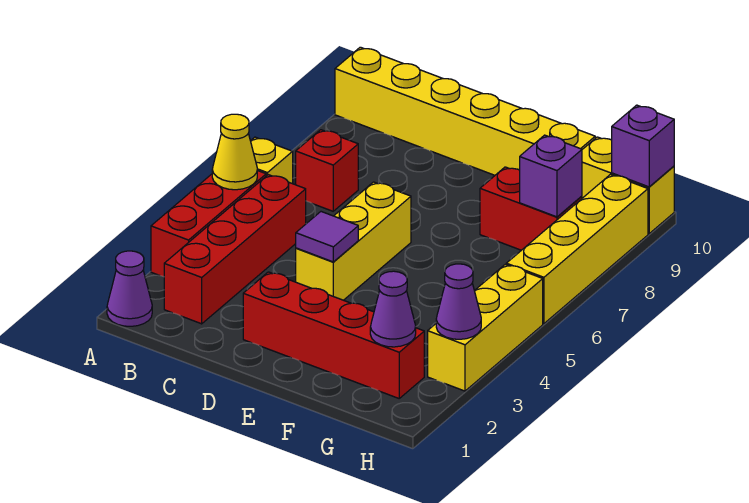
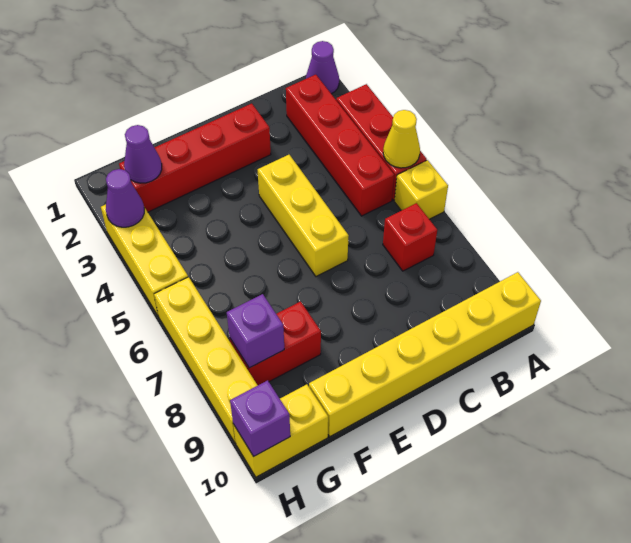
purple 1x1 tile [296,212,358,262] -> none

